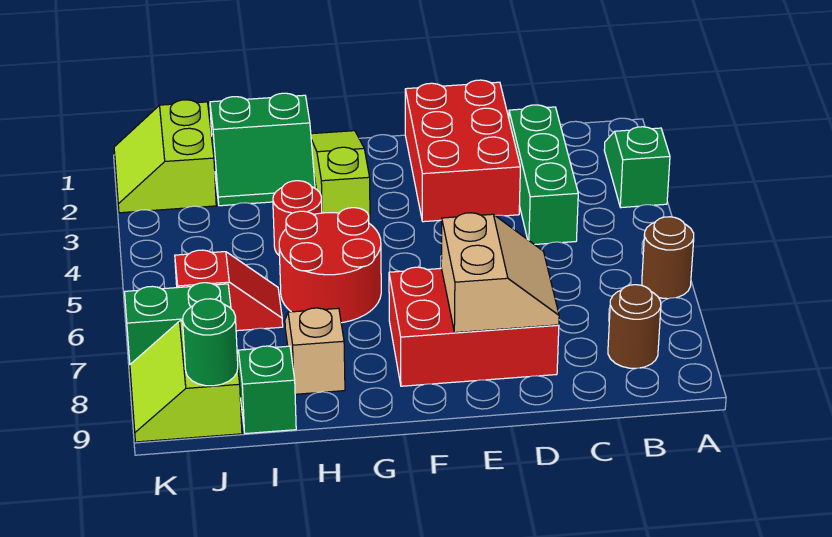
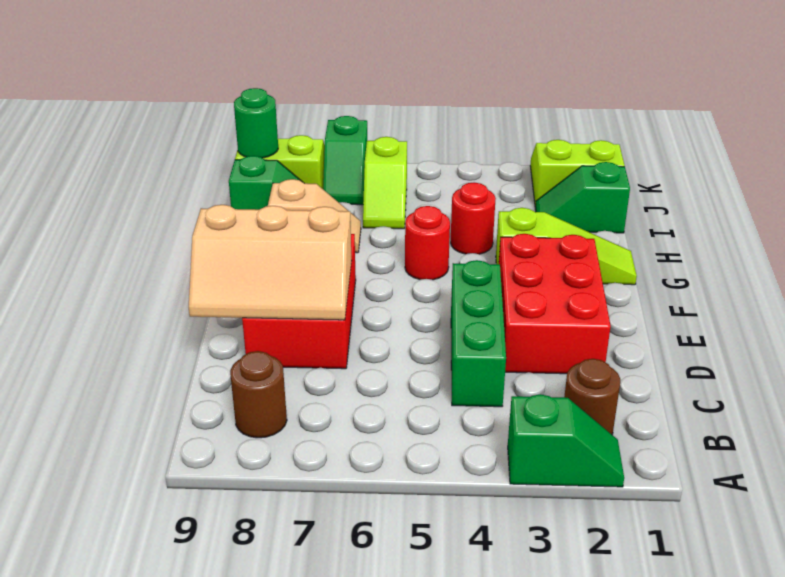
brown 1x1 round brick [642,217,694,299] -> brown 1x1 round brick moved to [564,359,620,434]
green 1x3 brick [509,105,578,245] -> green 1x3 brick turned to [451,260,506,407]
red 2x3 brick [405,80,520,222] -> red 2x3 brick turned to [499,234,611,374]
tan 2x2 slope [441,213,559,333] -> tan 2x3 slope [189,205,352,320]
red 2x2 round brick [279,208,381,323] -> red 1x1 round brick [405,206,450,280]
green 2x2 slope [210,93,315,206] -> green 1x2 slope [535,162,630,233]
red 1x2 slope [175,250,283,331] -> lime 1x2 slope [363,137,407,229]
green 1x2 brick [125,283,231,364] -> green 1x2 slope [323,116,367,205]

